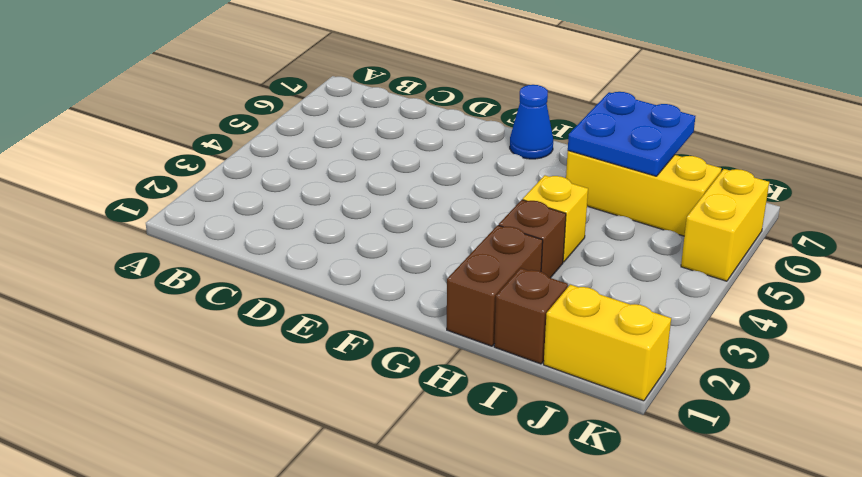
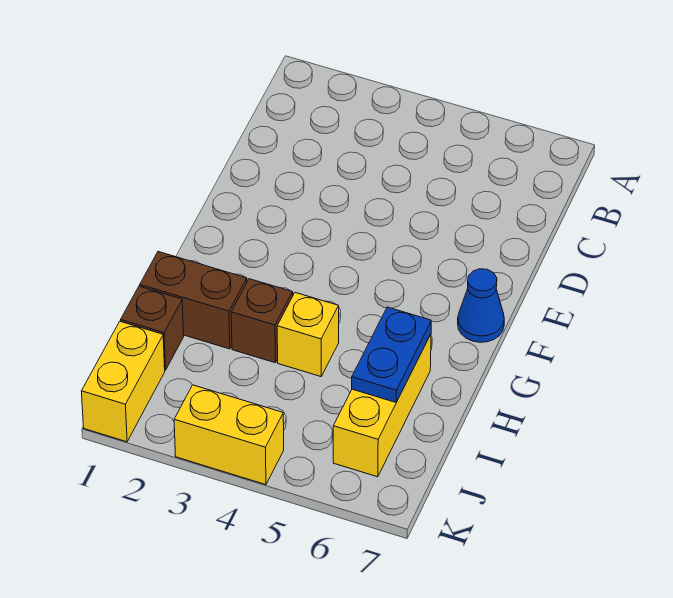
blue 2x2 plate [568,92,695,176] -> blue 1x2 plate [352,307,431,402]
yellow 1x2 brick [681,169,769,281] -> yellow 1x2 brick moved to [174,385,284,485]

